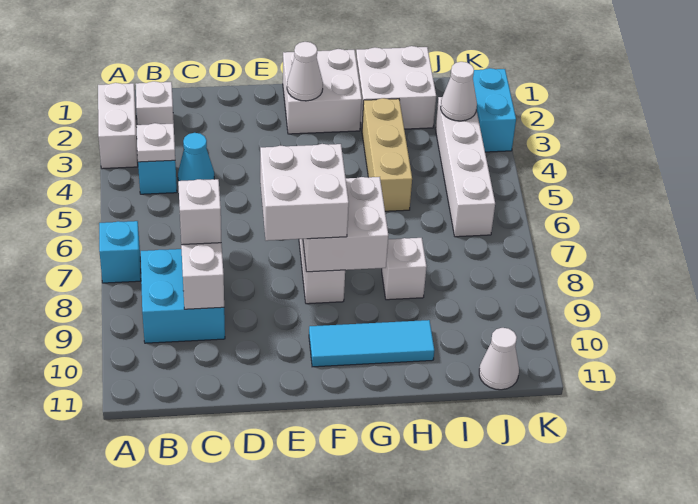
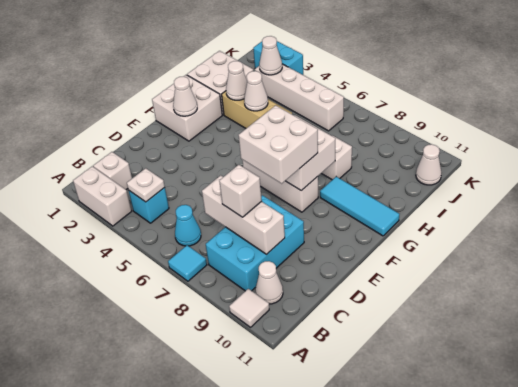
cyan 1x1 brick [99,221,141,283] -> cyan 1x1 tile [168,245,207,281]
none -> white 1x1 tile [229,289,269,327]
cyan 2x2 brick [141,249,225,343] -> cyan 2x3 brick [206,195,304,291]
none -> white 1x1 cone [255,261,283,304]
cyan 1x1 cone [178,133,214,181] -> cyan 1x1 cone moved to [175,205,201,246]
cyan 1x3 tile [309,320,434,367] -> cyan 1x3 tile turned to [320,177,399,236]
none -> white 1x1 cone [226,61,247,100]
none -> white 1x1 cone [244,71,268,111]

